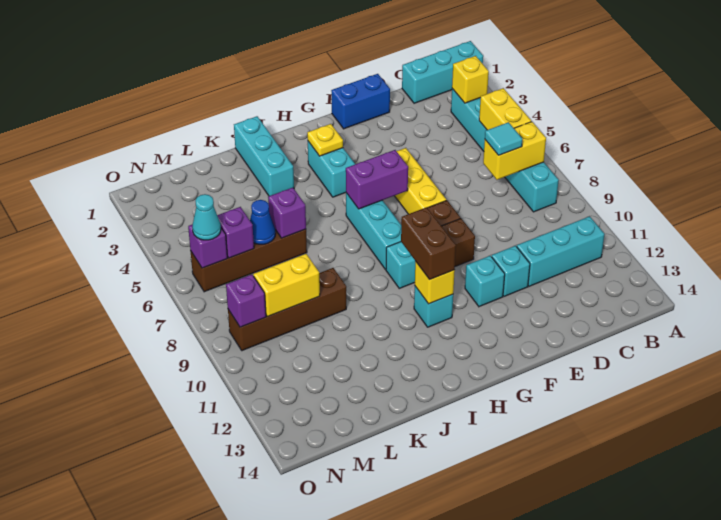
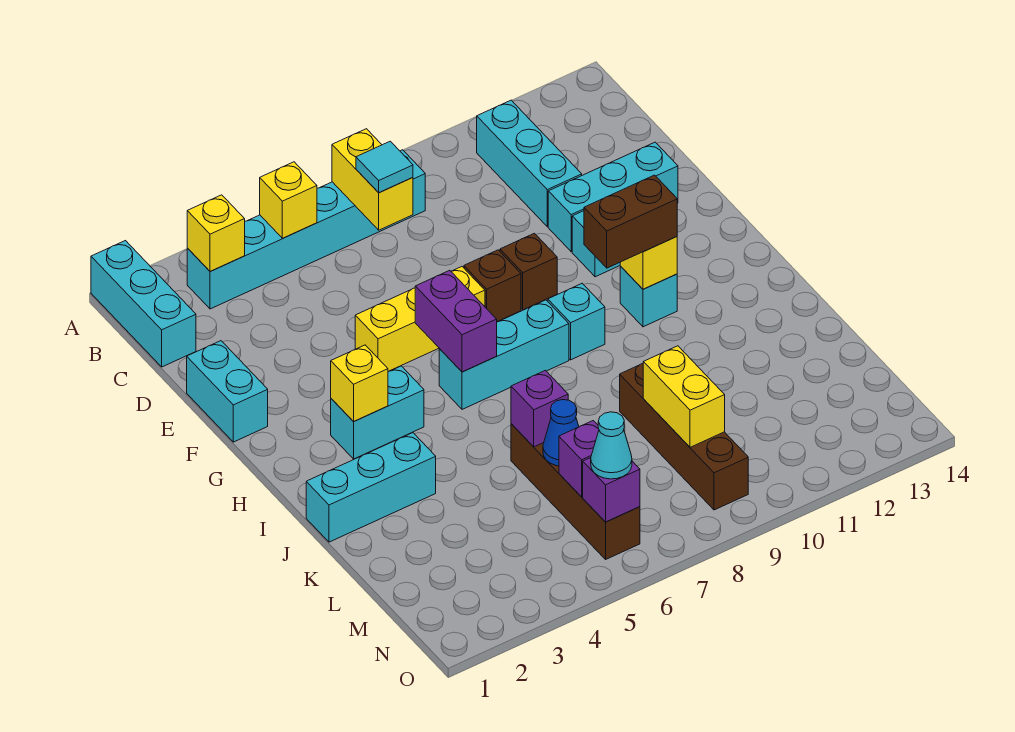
yellow 1x2 brick [479,88,531,130] -> yellow 1x1 brick [260,162,317,238]
blue 1x2 brick [331,74,390,129] -> cyan 1x2 brick [187,341,268,442]
cyan 1x1 brick [492,246,530,296] -> cyan 1x3 brick [548,142,678,252]
yellow 1x1 plate [307,124,343,156] -> yellow 1x1 brick [331,345,388,422]
purple 1x1 brick [226,274,266,327] -> none

